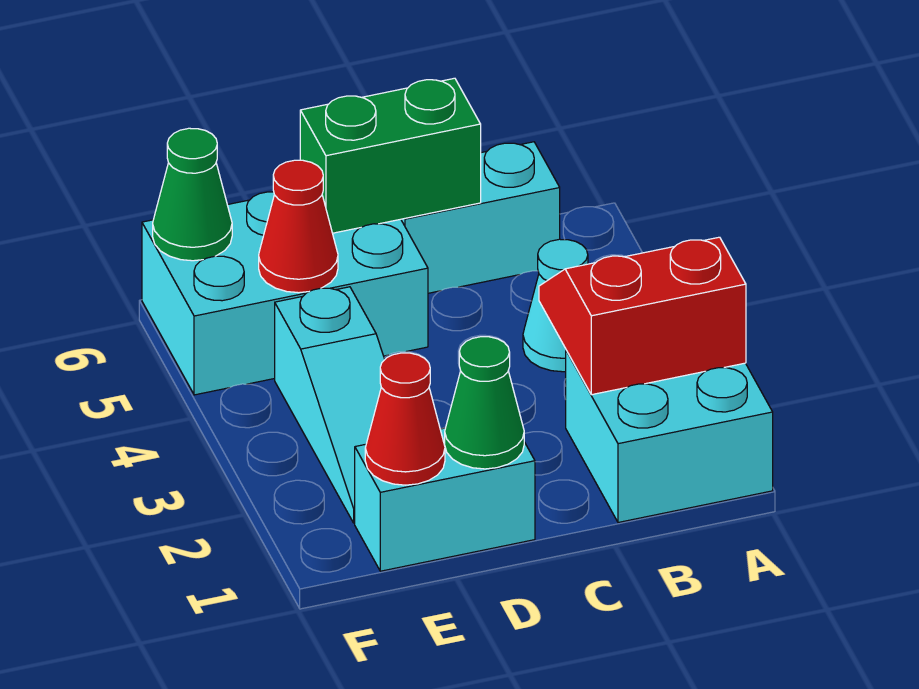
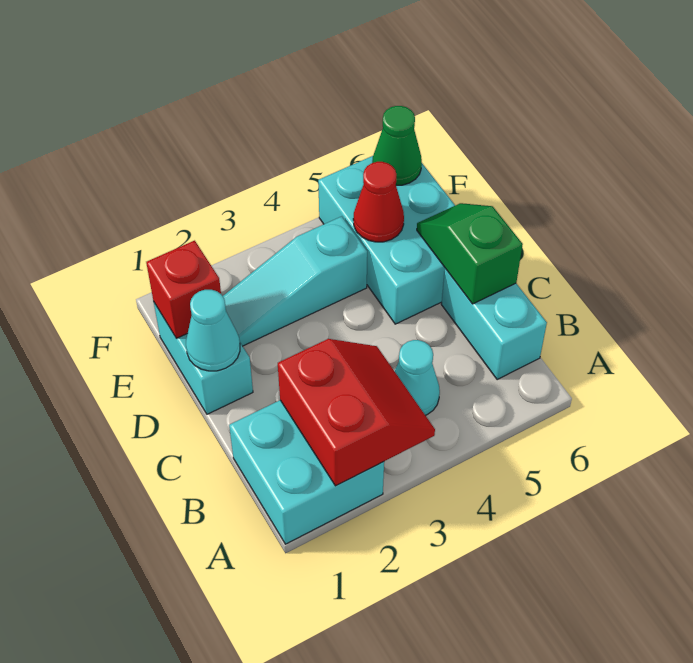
green 1x2 brick [300,78,481,233] -> green 1x2 slope [417,203,523,304]
green 1x1 cone [445,337,524,469] -> cyan 1x1 cone [186,290,240,371]
red 1x1 cone [365,353,445,485] -> red 1x1 brick [146,241,221,339]

